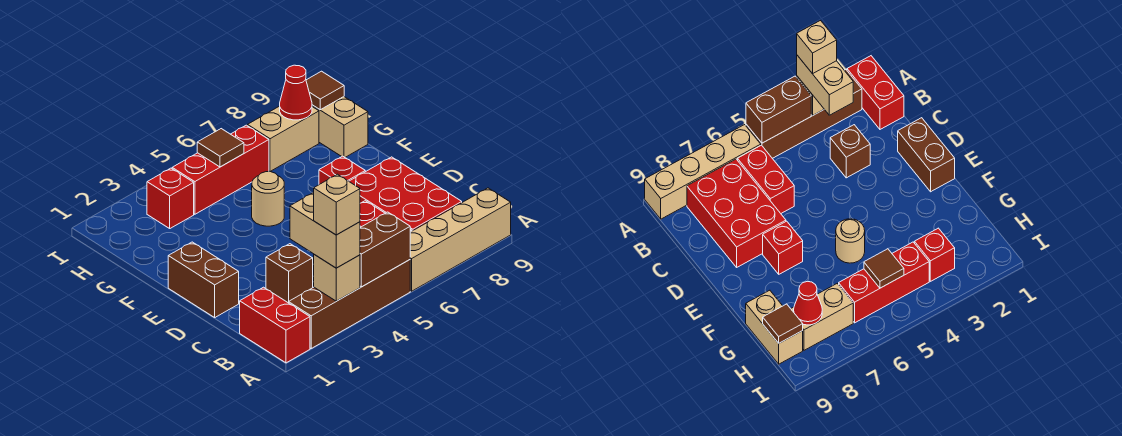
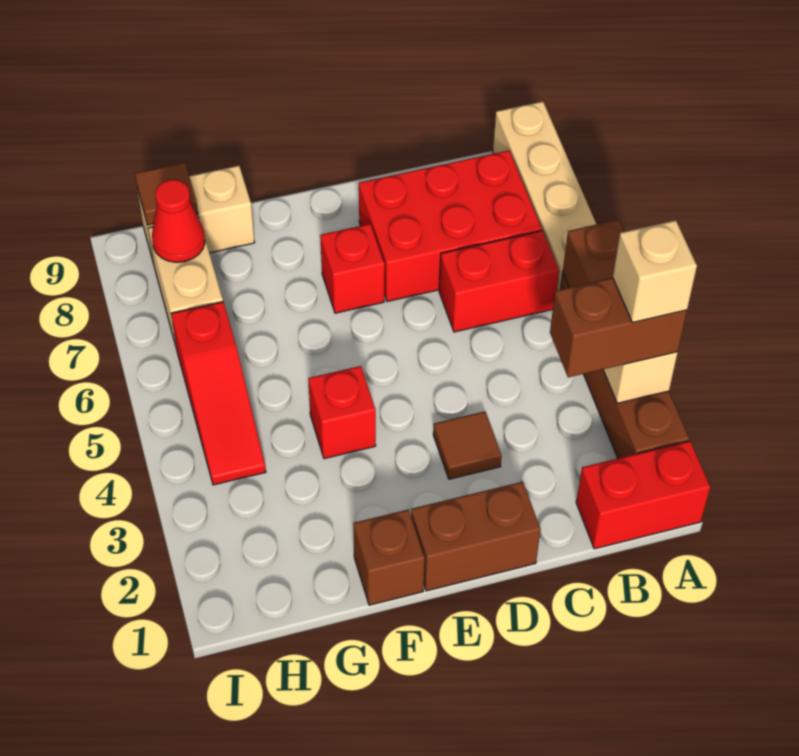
tan 1x2 brick [290,192,360,268] -> brown 1x2 brick [550,278,687,377]
brown 1x1 brick [266,244,313,303] -> brown 1x1 brick moved to [353,510,425,605]
tan 1x1 round brick [252,172,284,226] -> none
red 1x1 brick [147,168,194,228] -> red 1x1 brick moved to [308,366,376,459]
red 1x3 brick [172,125,269,214] -> red 1x3 slope [171,302,266,485]
brown 1x1 tile [197,129,244,167] -> brown 1x1 tile moved to [433,411,502,479]

